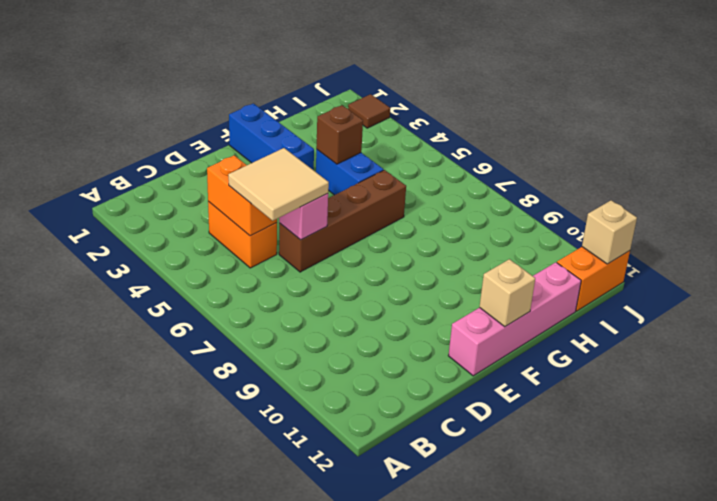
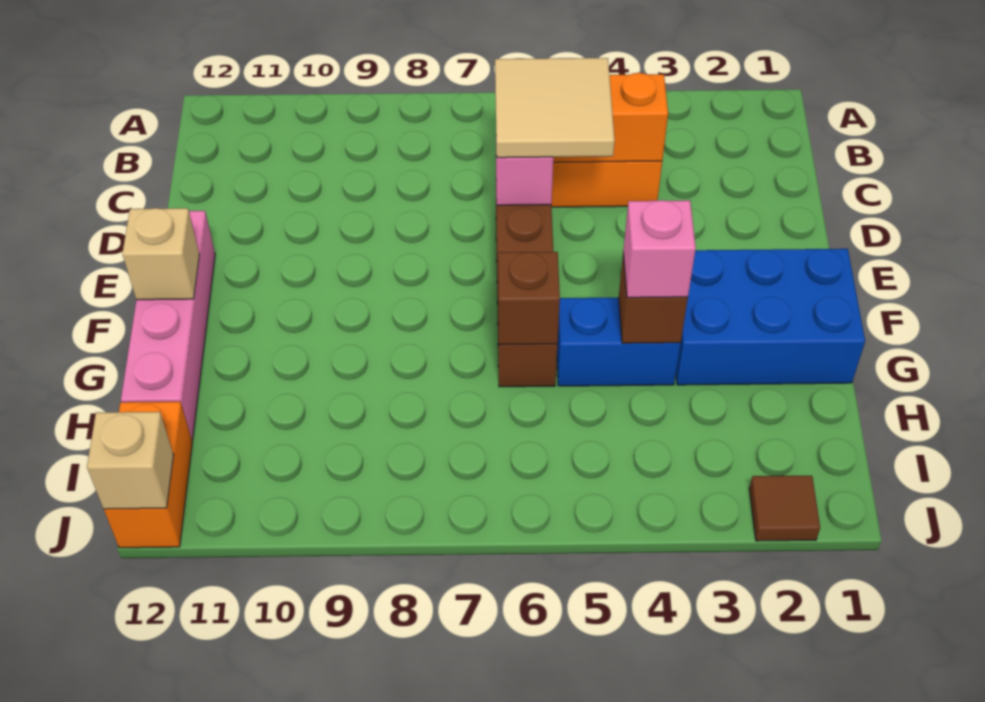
blue 1x3 brick [229,104,314,170] -> blue 2x3 brick [676,249,865,385]
none -> pink 1x1 brick [623,200,696,298]
none -> brown 1x1 brick [498,252,560,345]

